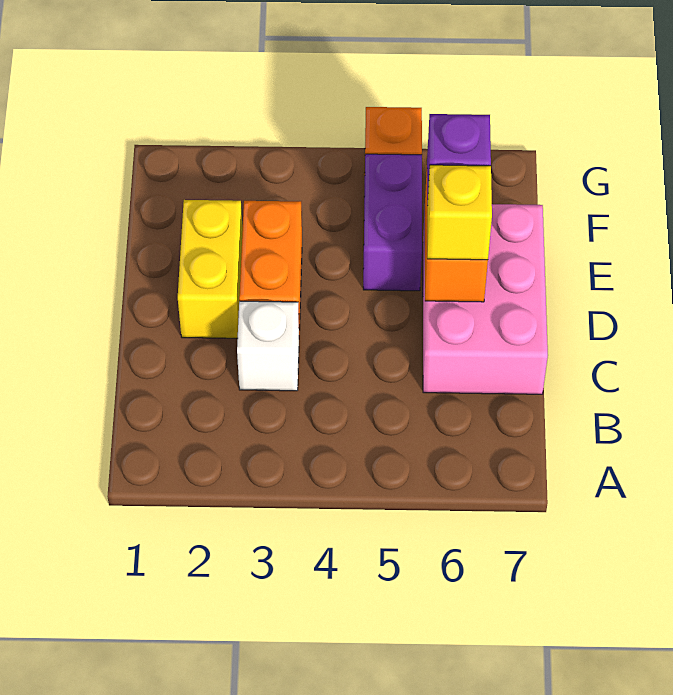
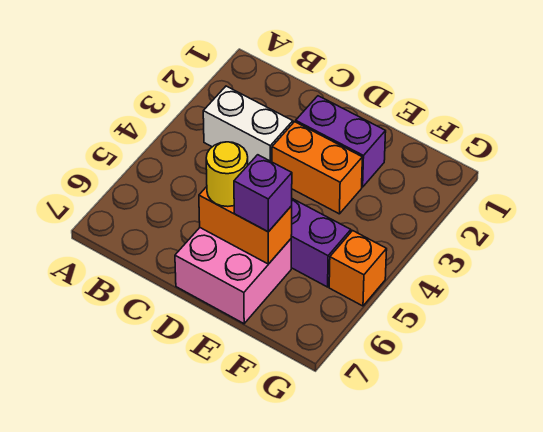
white 1x1 brick [237,301,299,391] -> white 1x2 brick [203,86,293,165]
pink 2x3 brick [423,204,548,394] -> pink 2x2 brick [175,228,291,324]
yellow 1x2 brick [178,200,243,338] -> purple 1x2 brick [296,96,386,187]
yellow 1x1 brick [427,165,492,260] -> yellow 1x1 round brick [206,142,248,207]

